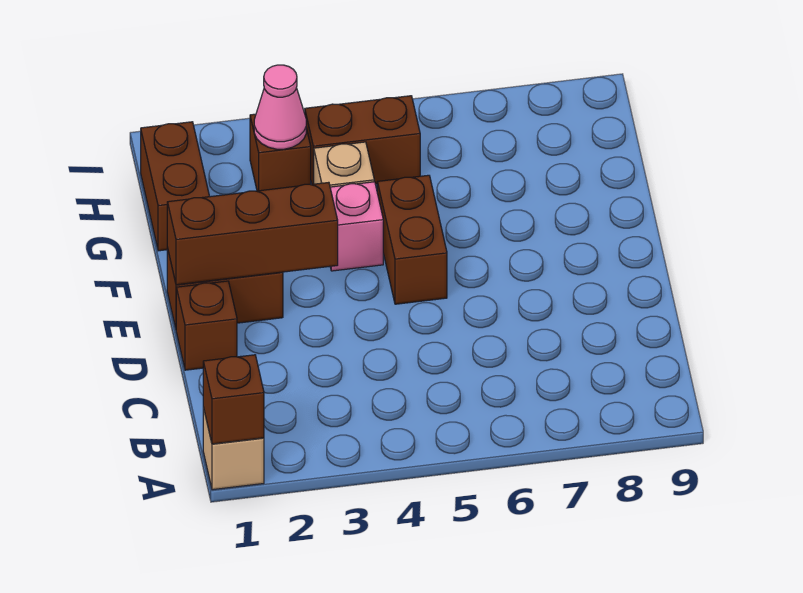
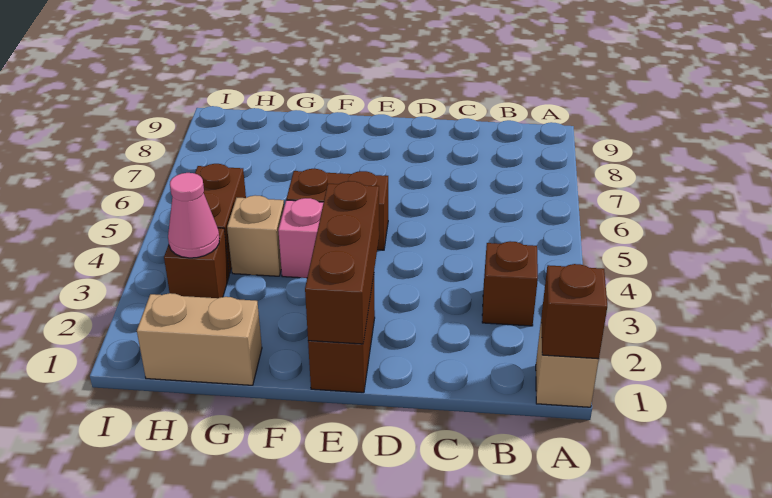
brown 1x1 brick [176,281,237,370] -> brown 1x1 brick moved to [482,241,538,326]
brown 1x2 brick [141,122,210,251] -> tan 1x2 brick [137,293,262,385]

